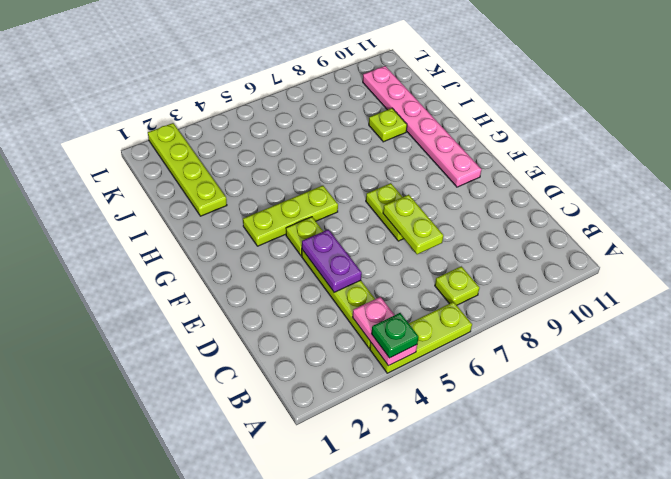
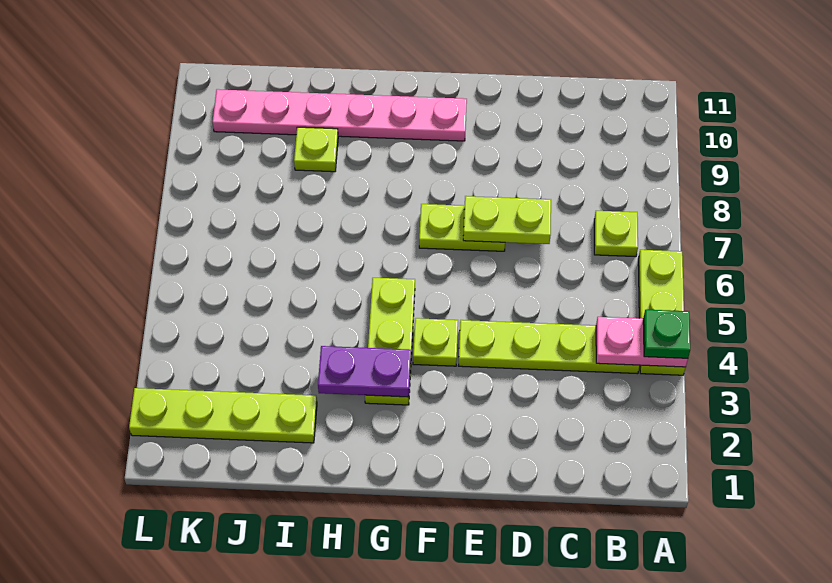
purple 1x2 plate [302,229,362,292] -> purple 1x2 plate moved to [318,346,411,397]

